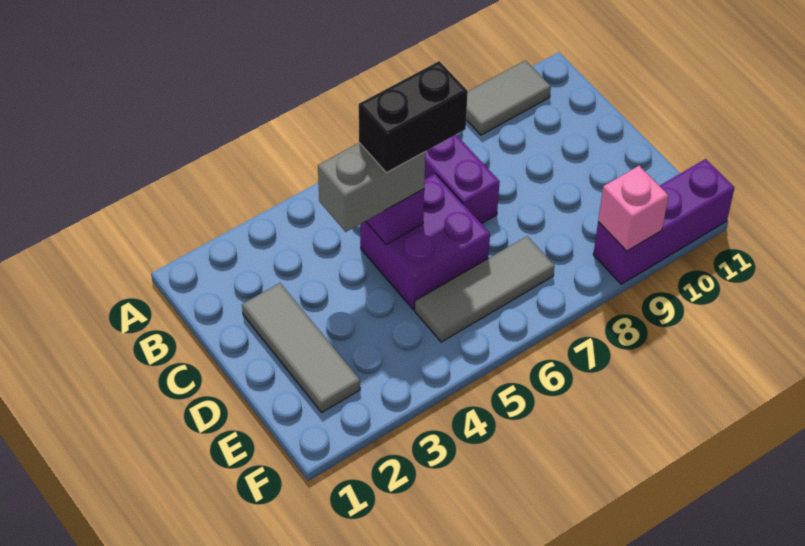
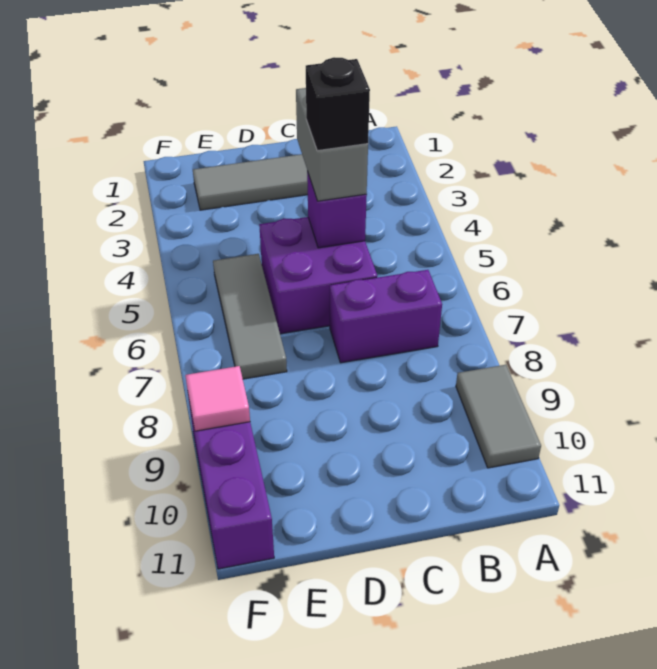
black 1x2 brick [359,61,468,173] -> black 1x1 brick [306,57,370,151]
pink 1x1 brick [598,166,668,251] -> pink 1x1 tile [185,366,250,431]

